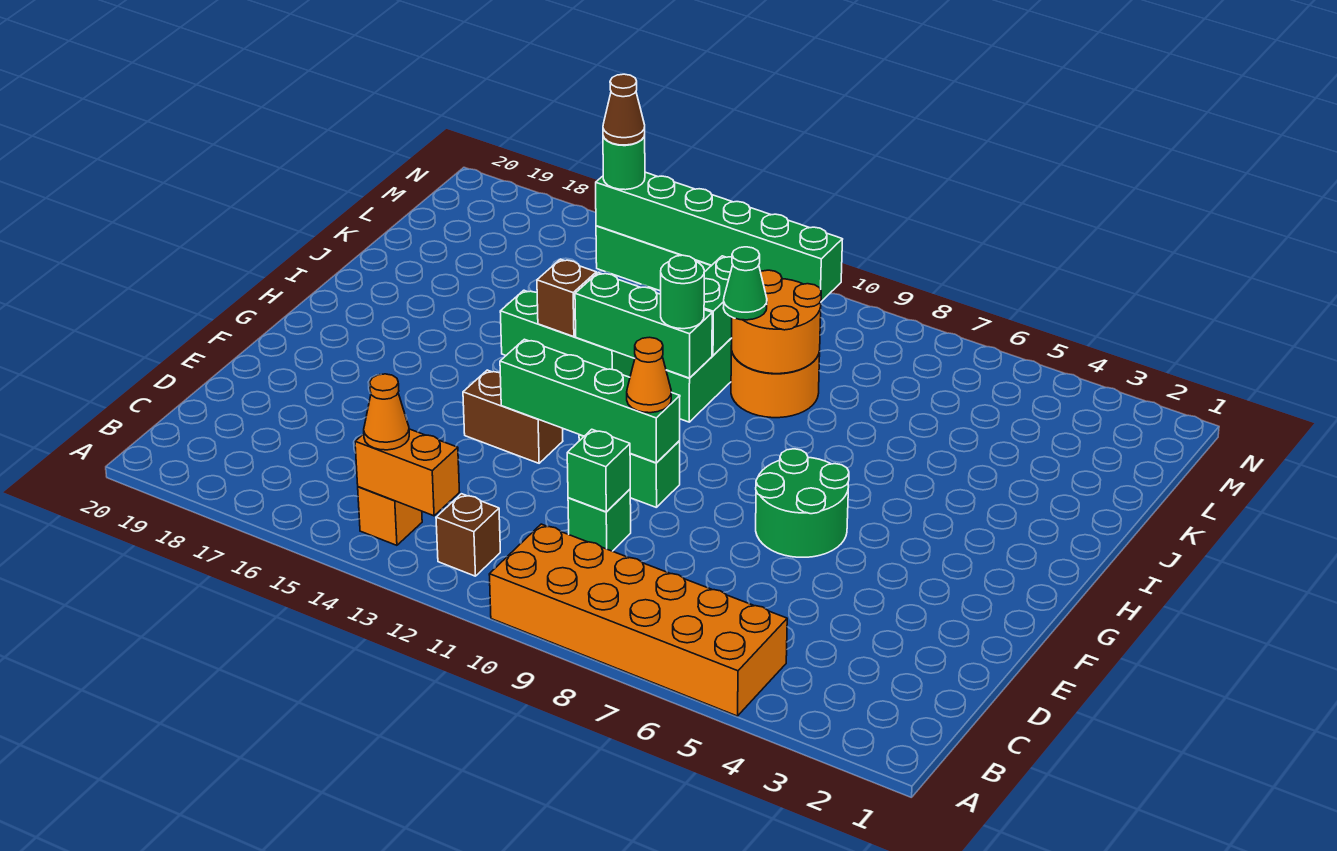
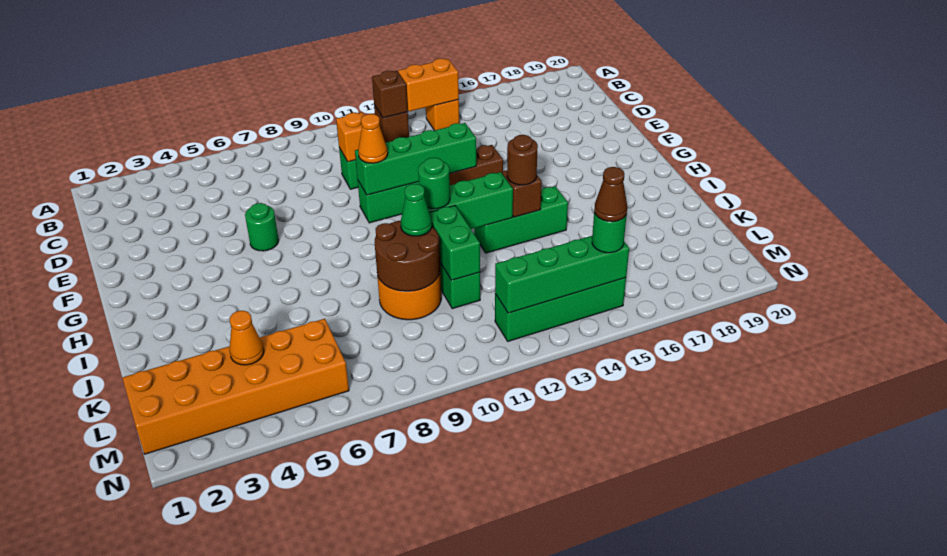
orange 2x6 brick [489,524,787,716] -> orange 2x6 brick moved to [122,319,349,454]
none -> brown 1x1 brick [372,71,408,118]
orange 1x1 cone [364,374,409,450] -> orange 1x1 cone moved to [230,311,264,365]
green 1x1 brick [567,429,630,512] -> orange 1x1 brick [336,112,364,162]
green 2x2 round brick [756,449,849,557] -> green 1x1 round brick [245,203,279,251]
none -> brown 1x1 round brick [507,135,538,185]
orange 2x2 round brick [731,270,821,374] -> brown 2x2 round brick [375,220,440,291]
green 1x6 brick [596,172,843,302] -> green 1x4 brick [495,236,629,313]

